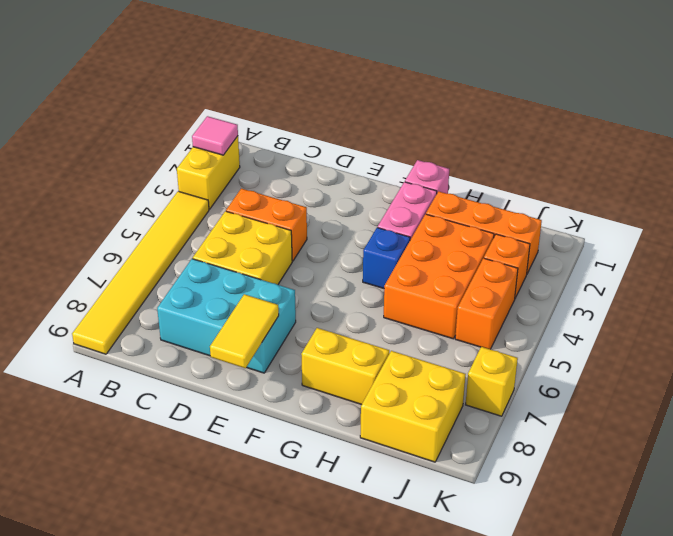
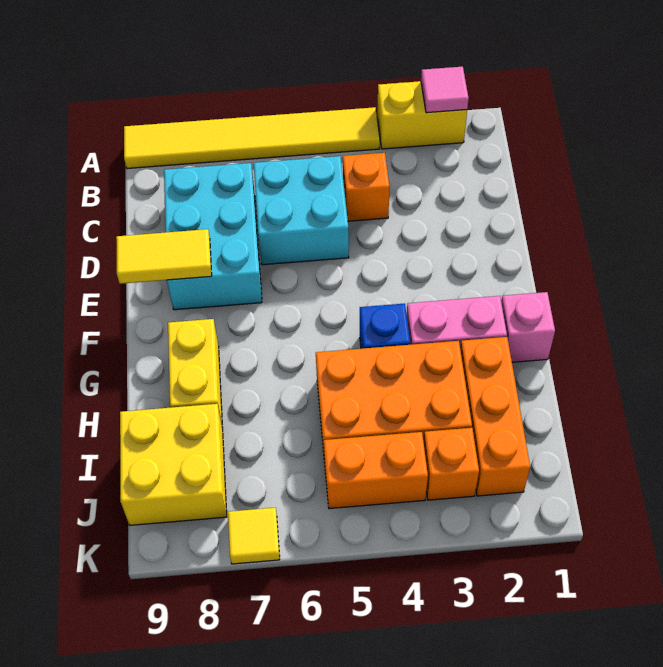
orange 1x2 brick [226,188,307,261] -> orange 1x1 brick [343,153,390,221]
yellow 2x2 brick [193,211,292,285] -> cyan 2x2 brick [254,156,349,265]
yellow 1x1 brick [466,347,518,416] -> yellow 1x1 tile [228,508,280,564]

